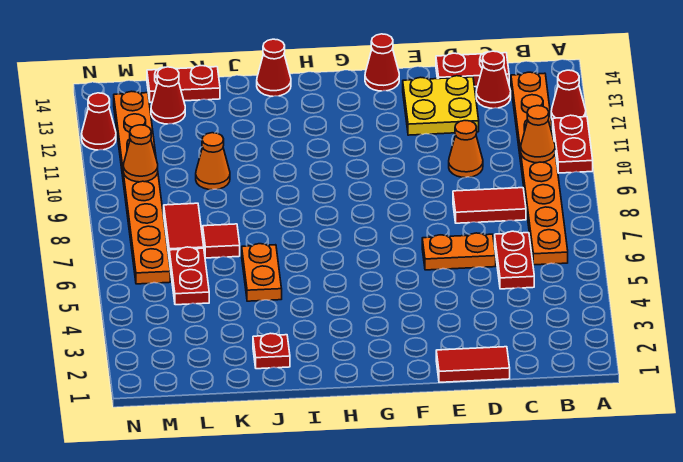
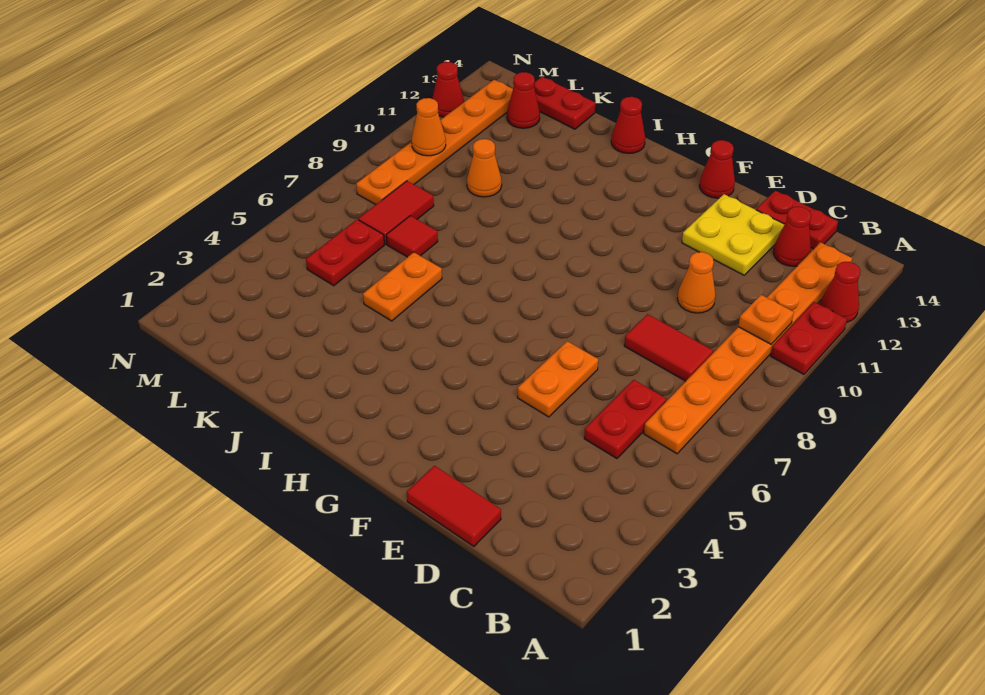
orange 1x1 cone [521,106,555,163] -> orange 1x1 plate [738,295,794,344]
orange 1x2 plate [422,233,496,270] -> orange 1x2 plate turned to [517,341,598,417]
red 1x1 plate [253,333,290,369] -> none
orange 1x8 plate [114,91,170,284] -> orange 1x6 plate [356,80,513,205]

